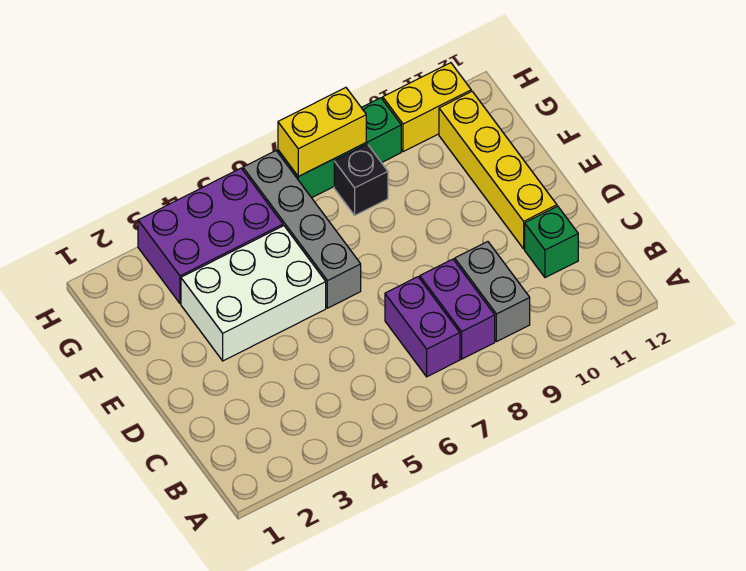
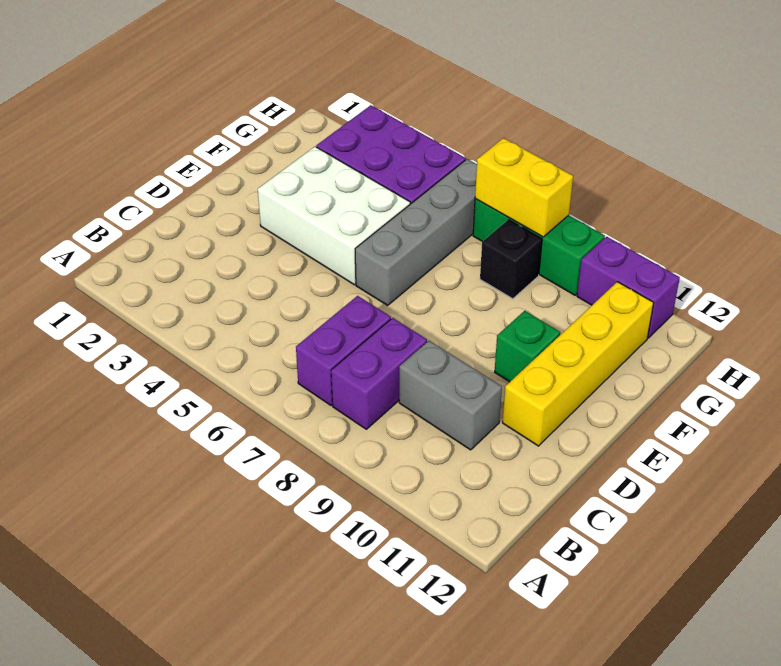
grey 1x2 brick [455,242,530,342] -> grey 1x2 brick turned to [399,341,502,450]
green 1x1 brick [525,206,578,278] -> green 1x1 brick moved to [495,311,560,382]
yellow 1x2 brick [383,63,471,152] -> purple 1x2 brick [577,237,680,338]

